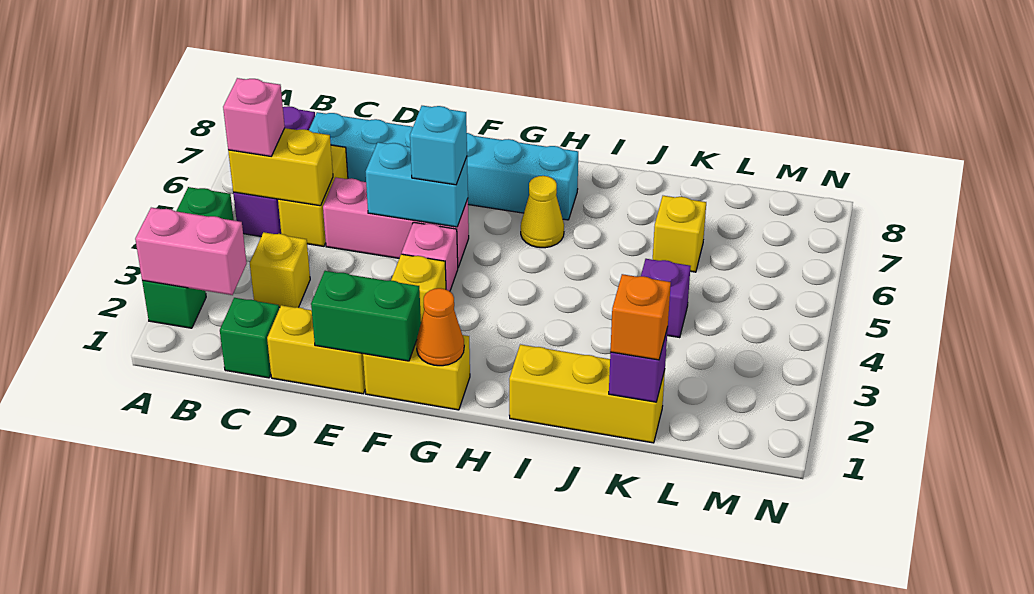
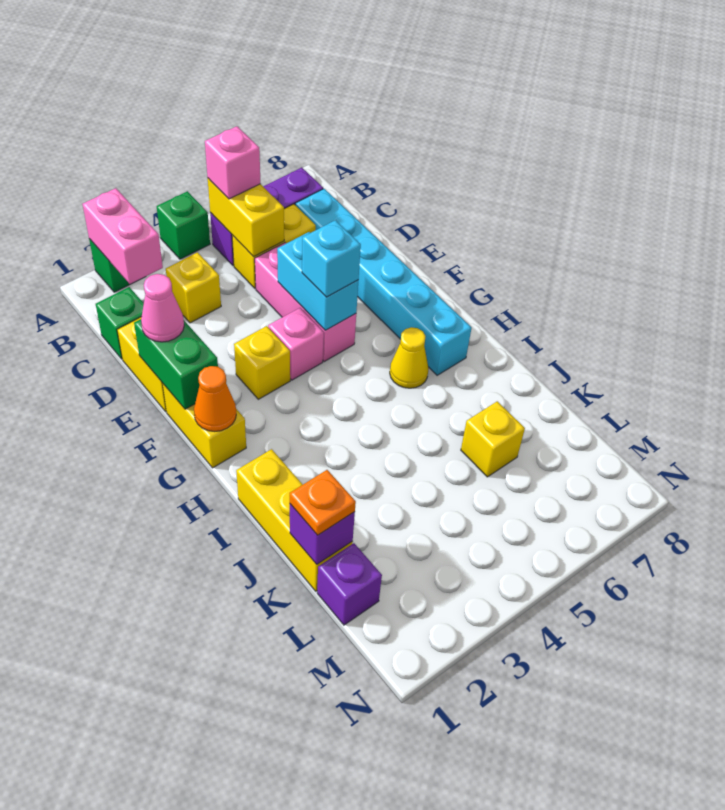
none -> pink 1x1 cone [141,274,184,342]
orange 1x1 brick [610,274,671,360] -> orange 1x1 plate [290,470,356,535]
purple 1x1 brick [641,259,691,338] -> purple 1x1 brick moved to [317,543,382,625]

